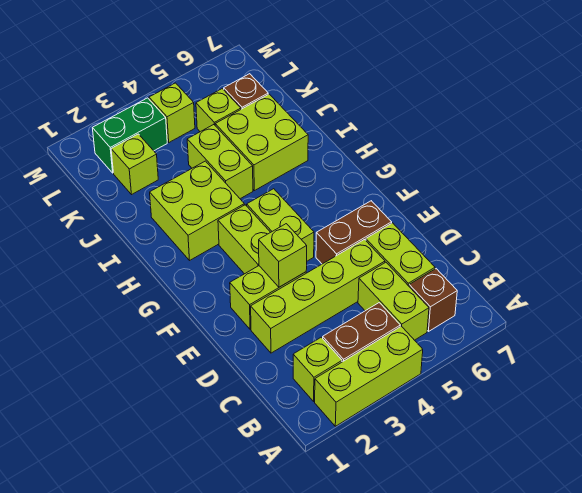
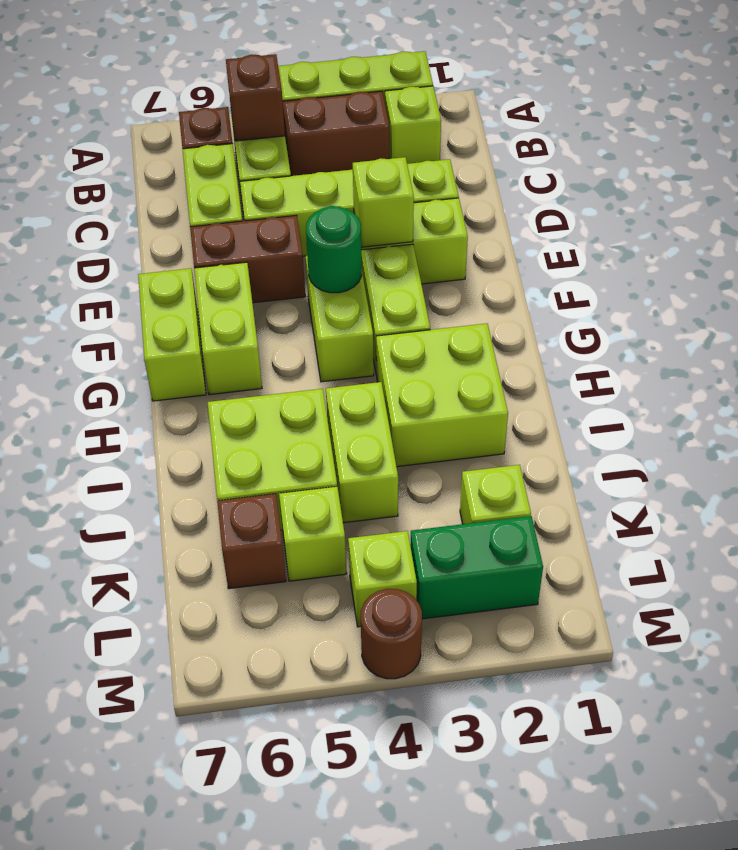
none -> brown 1x1 brick [226,54,285,141]
none -> green 1x1 round brick [306,206,362,293]
none -> lime 1x2 brick [194,262,262,395]
none -> lime 1x2 brick [138,268,206,401]
none -> brown 1x1 round brick [361,589,422,679]

